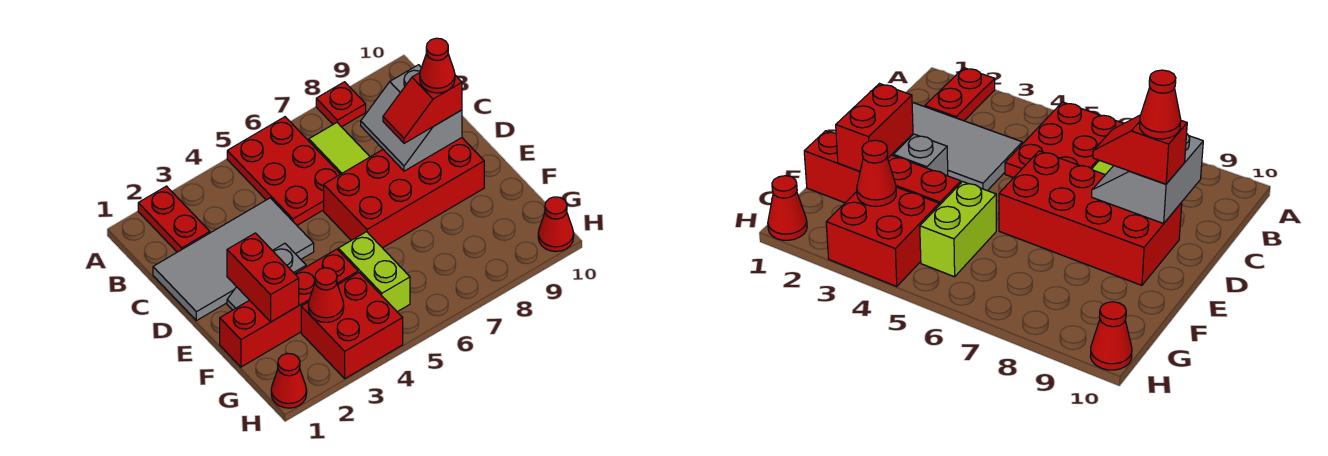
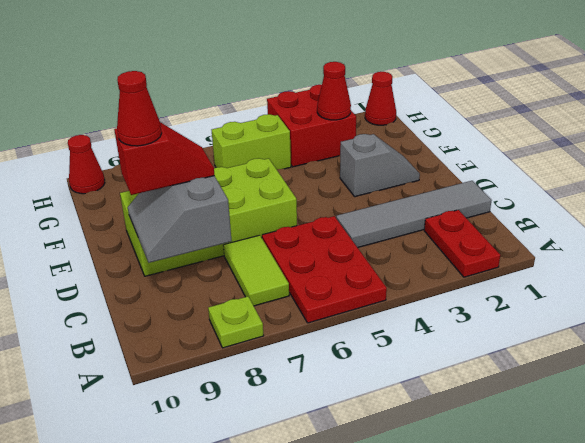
red 1x1 plate [316,82,366,127] -> lime 1x1 plate [208,296,264,348]
grey 2x4 tile [153,198,314,321] -> grey 1x4 tile [336,181,492,248]
grey 2x2 slope [361,65,462,171] -> grey 2x2 slope turned to [128,176,232,263]
red 2x4 brick [324,138,484,248] -> lime 2x4 brick [120,158,297,276]
red 1x2 brick [227,233,299,322] -> none
red 1x4 brick [220,249,358,367] -> none
lime 1x2 brick [338,232,410,312] -> lime 1x2 brick turned to [212,114,291,169]

